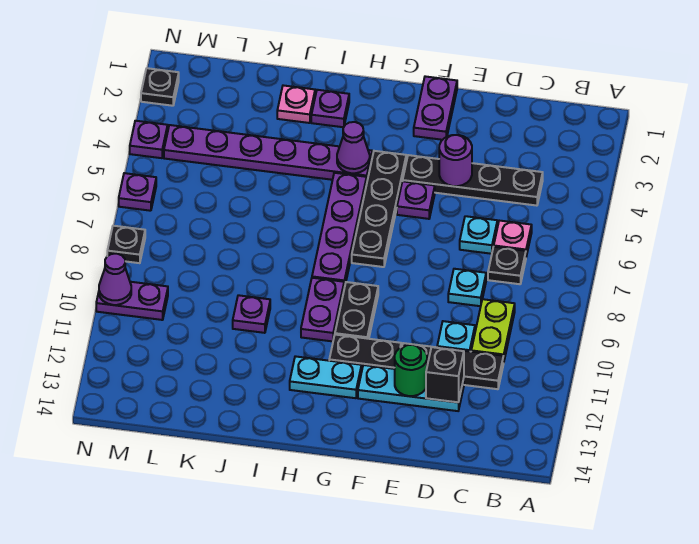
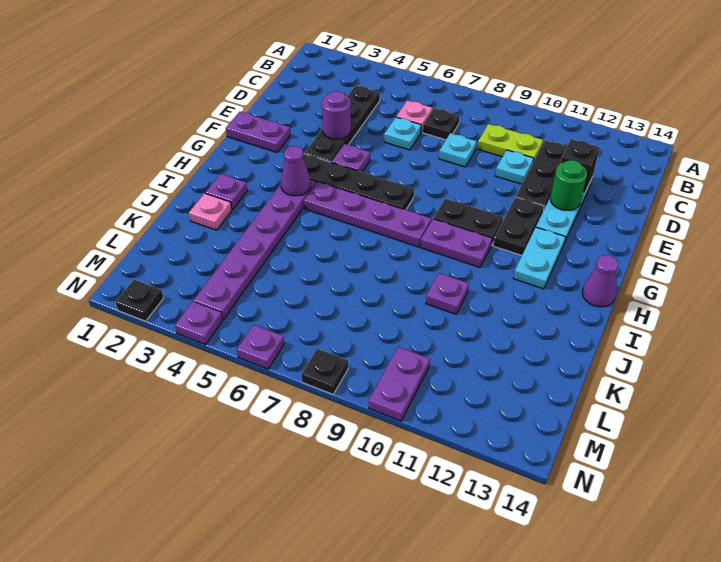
purple 1x1 cone [99,254,131,305] -> purple 1x1 cone moved to [582,255,618,307]

